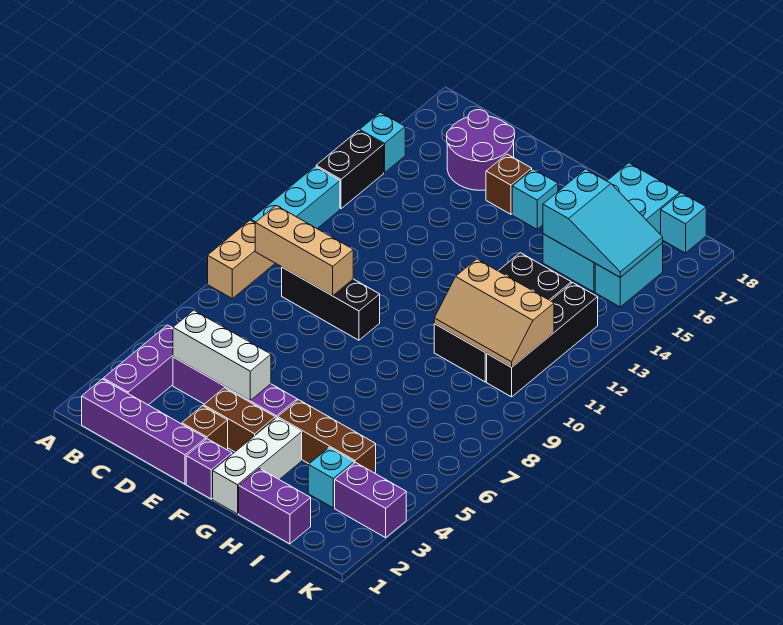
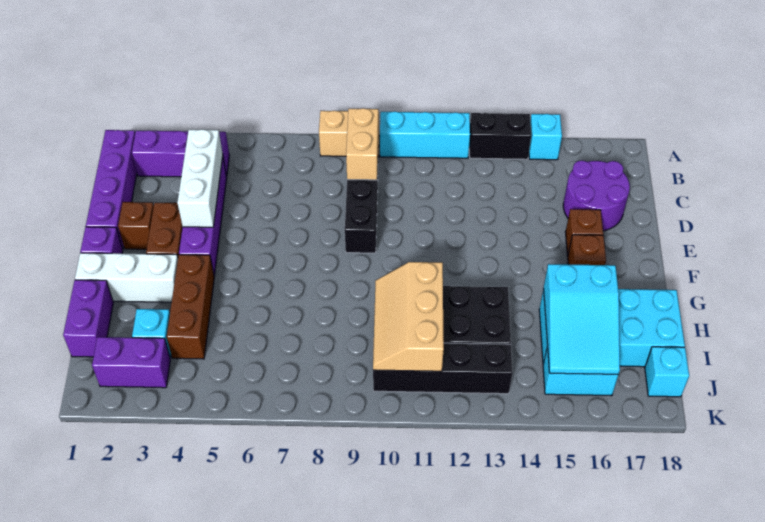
tan 1x3 brick [255,206,353,296] -> tan 1x2 brick [346,108,378,180]
cyan 1x1 brick [512,169,558,229] -> brown 1x1 brick [568,235,606,265]
purple 1x2 brick [335,462,406,538] -> purple 1x2 brick turned to [92,337,170,388]

